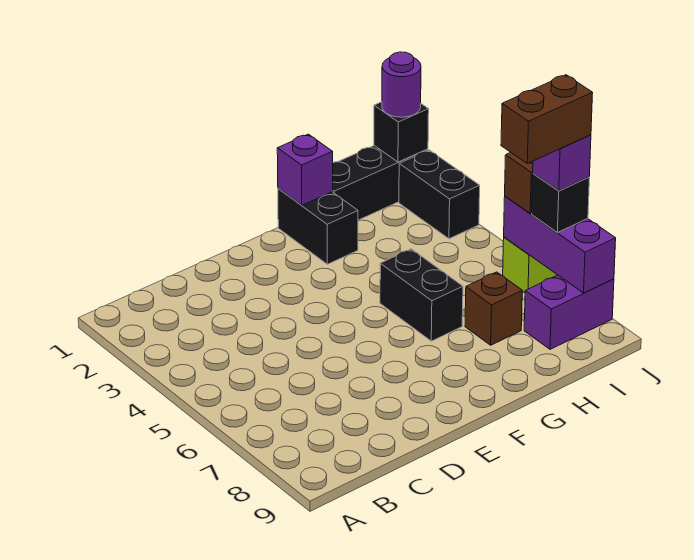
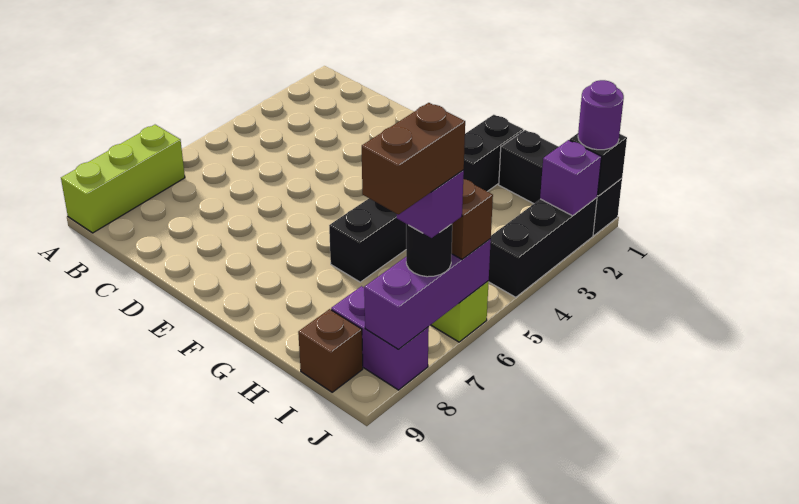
none -> lime 1x3 brick [61,125,185,233]
purple 1x1 brick [277,134,333,205] -> purple 1x1 brick moved to [540,140,601,216]
brown 1x1 brick [465,272,522,345] -> brown 1x1 brick moved to [298,309,363,392]
brown 1x2 brick [501,75,593,164] -> brown 1x2 brick turned to [362,103,465,215]
black 1x2 brick [399,150,480,239] -> black 1x3 brick [489,198,597,297]
black 1x1 brick [532,174,589,233] -> black 1x1 round brick [406,224,452,277]

